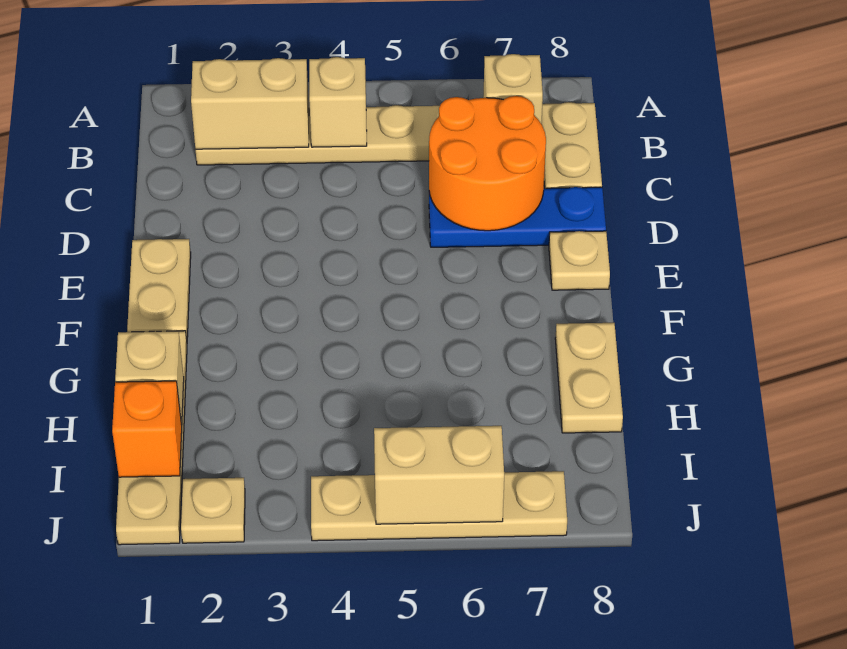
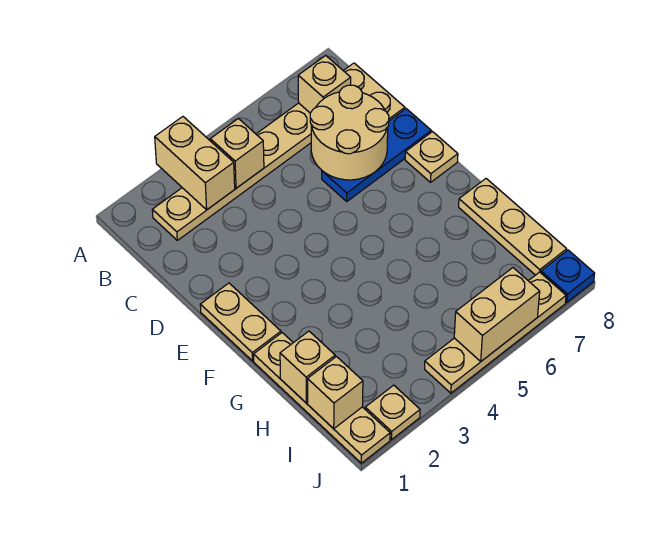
tan 1x2 brick [191,58,309,149] -> tan 1x2 brick turned to [155,117,235,210]
orange 2x2 round brick [429,96,546,231] -> tan 2x2 round brick [310,85,389,180]
tan 1x2 plate [555,323,623,433] -> tan 1x3 plate [459,179,567,275]
orange 1x1 brick [112,381,182,477] -> tan 1x1 brick [308,357,363,429]
none -> blue 1x1 plate [541,250,595,302]

